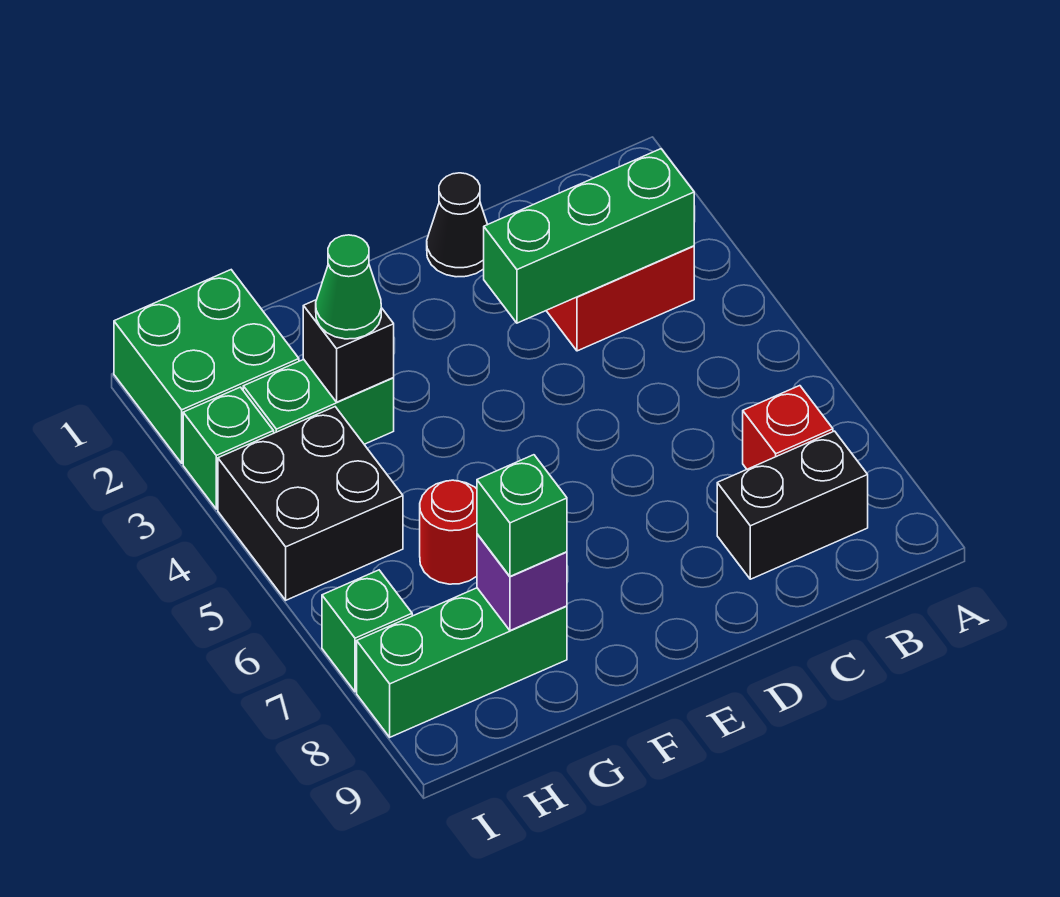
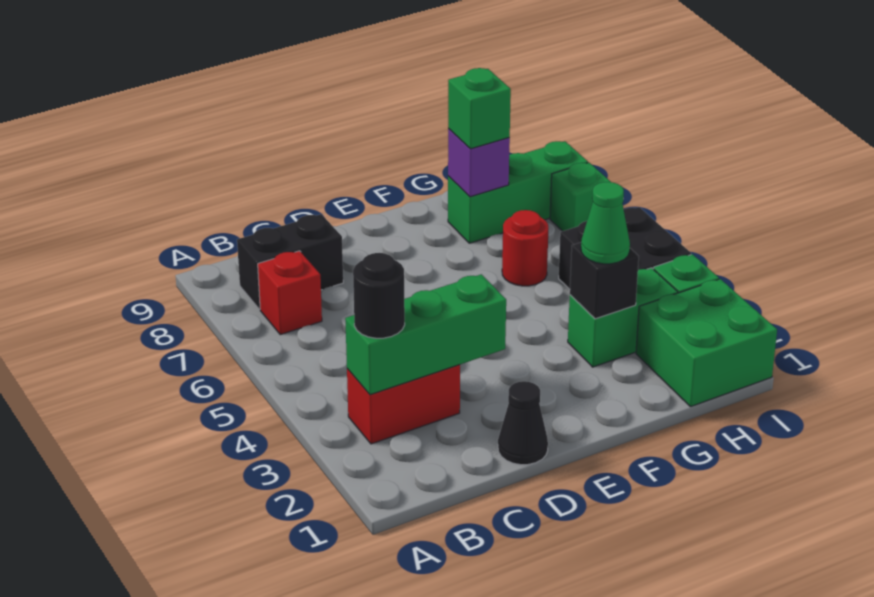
none -> black 1x1 round brick [353,253,405,338]

